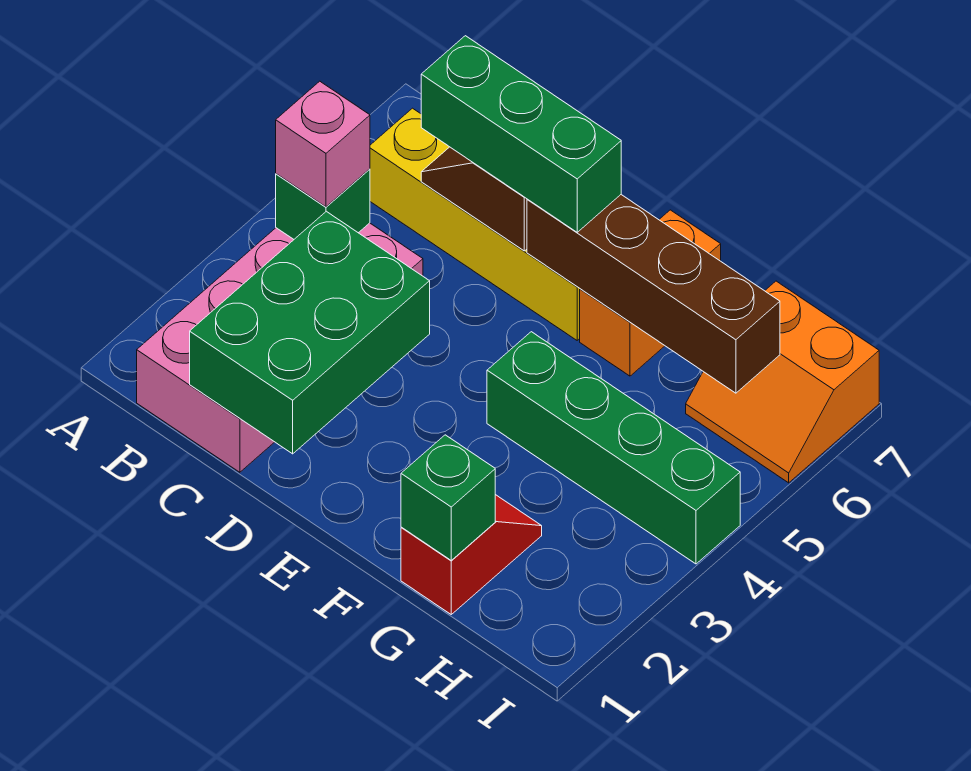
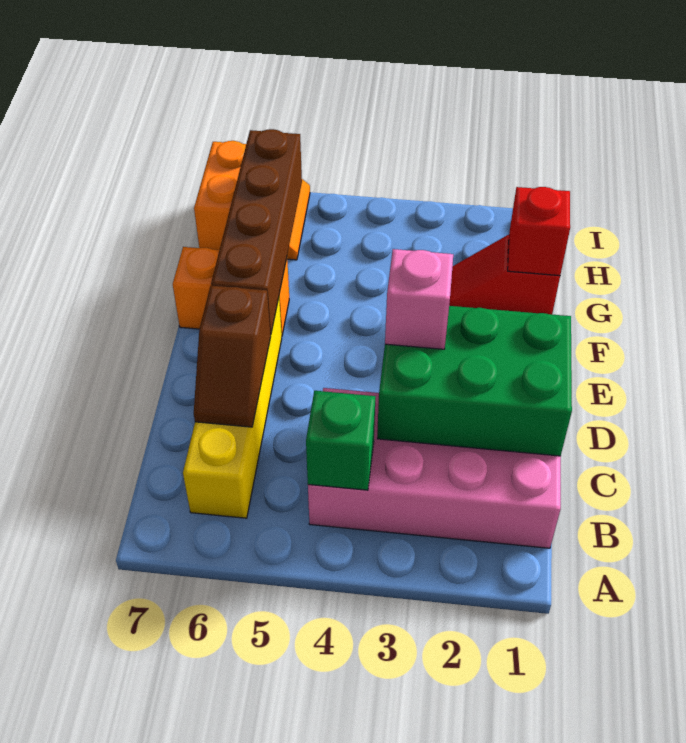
pink 1x1 brick [276,81,370,207] -> pink 1x1 brick moved to [385,249,453,349]
green 1x3 brick [421,36,621,232] -> none
green 1x4 brick [487,332,740,564] -> none
green 1x1 brick [401,435,495,560] -> red 1x1 brick [508,187,570,276]

